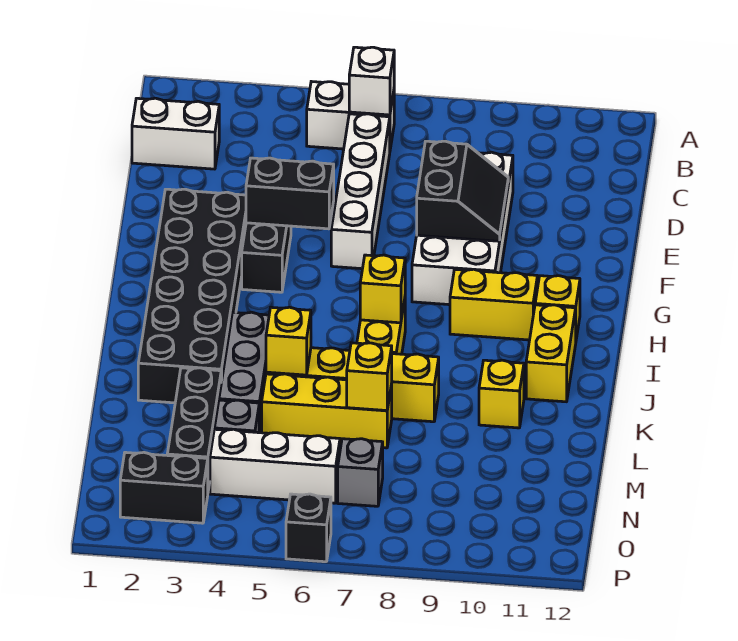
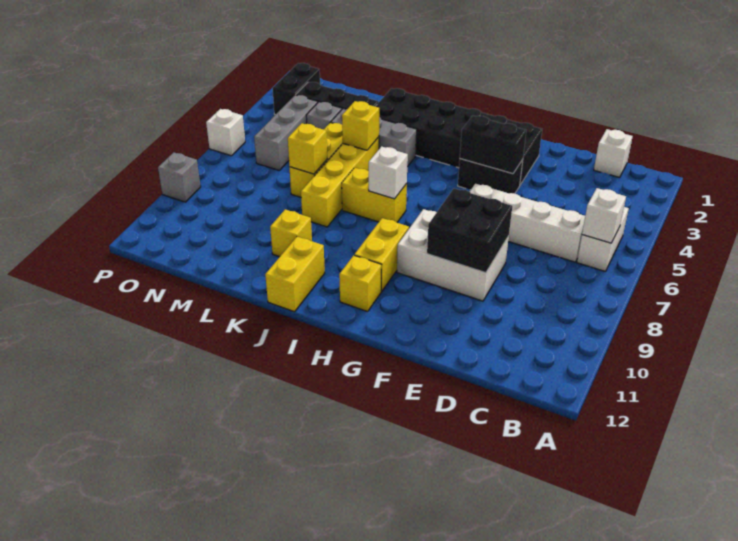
white 1x2 brick [132,98,219,169] -> white 1x1 brick [594,129,633,177]
white 2x4 brick [412,152,513,305] -> white 2x3 brick [397,209,509,301]
black 2x2 slope [417,141,508,241] -> black 2x2 brick [427,188,512,273]
black 1x2 brick [246,158,334,229] -> black 1x2 brick turned to [460,115,526,174]
yellow 1x1 brick [360,255,405,323] -> white 1x1 brick [369,146,408,199]
yellow 1x2 brick [526,305,576,402] -> yellow 1x2 brick turned to [265,237,325,312]
white 1x3 brick [210,429,340,503] -> grey 1x3 brick [254,95,318,170]
grey 1x1 brick [338,439,383,506] -> grey 1x1 brick moved to [158,153,201,202]
black 1x1 brick [286,494,331,562] -> white 1x1 brick [206,109,245,156]

